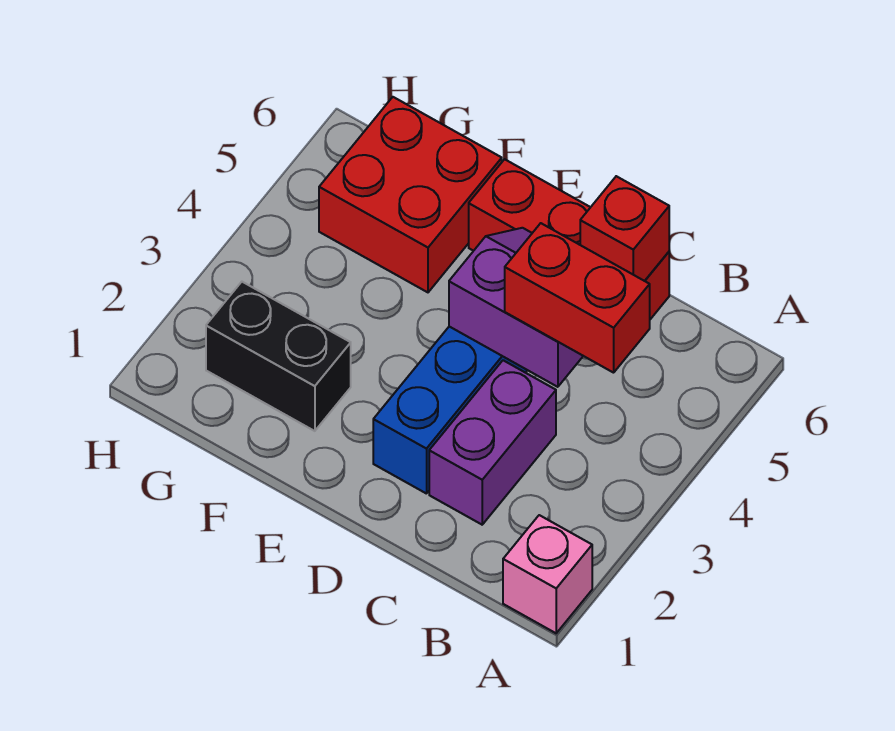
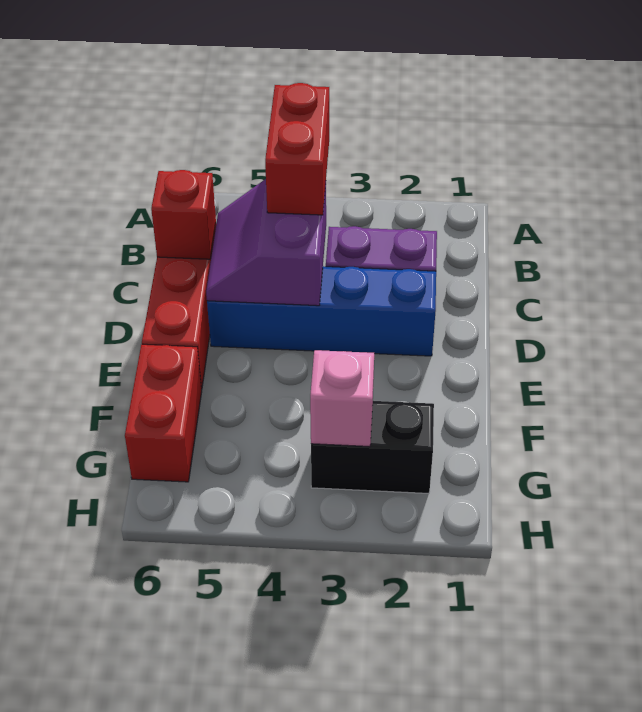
pink 1x1 brick [503,515,592,633] -> pink 1x1 brick moved to [310,350,374,446]
black 1x2 brick [206,282,351,431] -> black 1x2 brick turned to [311,401,434,493]
red 2x2 brick [319,97,502,292] -> red 1x2 brick [125,344,202,482]

